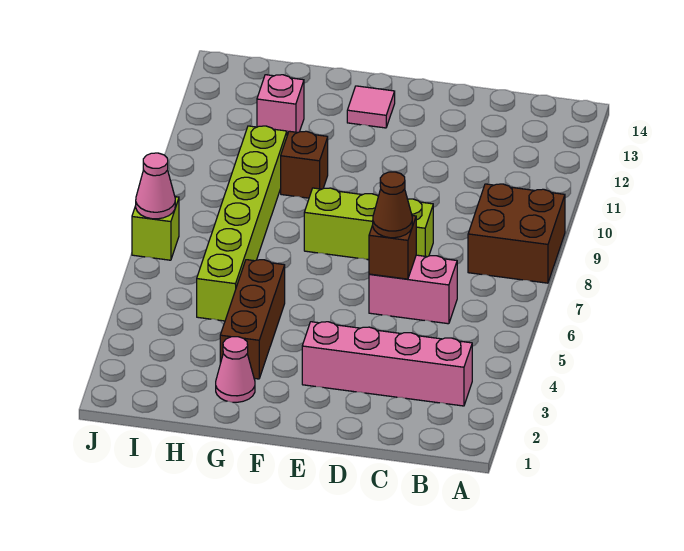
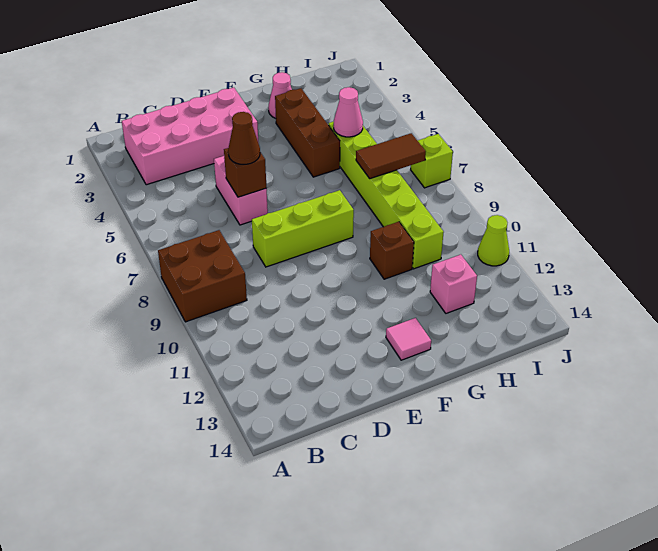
pink 1x4 brick [302,322,472,406] -> pink 2x4 brick [122,88,259,185]
pink 1x2 brick [369,255,457,324] -> pink 1x2 brick turned to [214,156,268,225]
none -> brown 1x2 tile [356,133,426,179]
pink 1x1 cone [136,153,175,219] -> pink 1x1 cone moved to [334,87,363,137]
none -> lime 1x1 cone [478,215,509,266]

